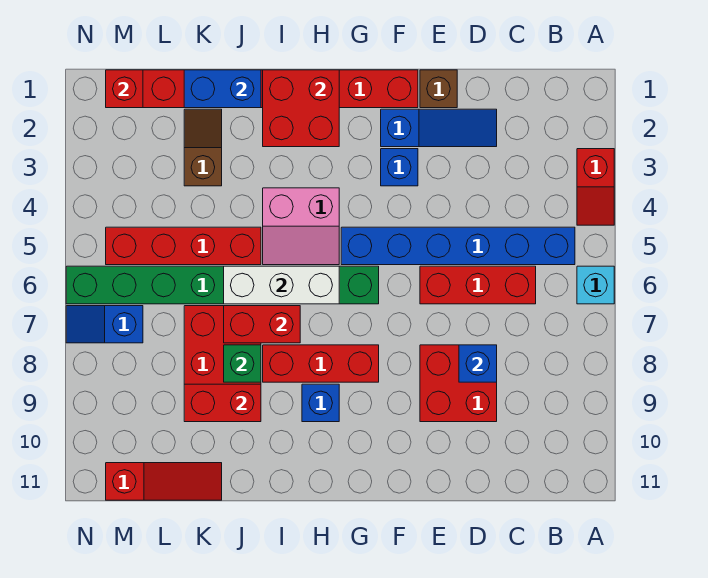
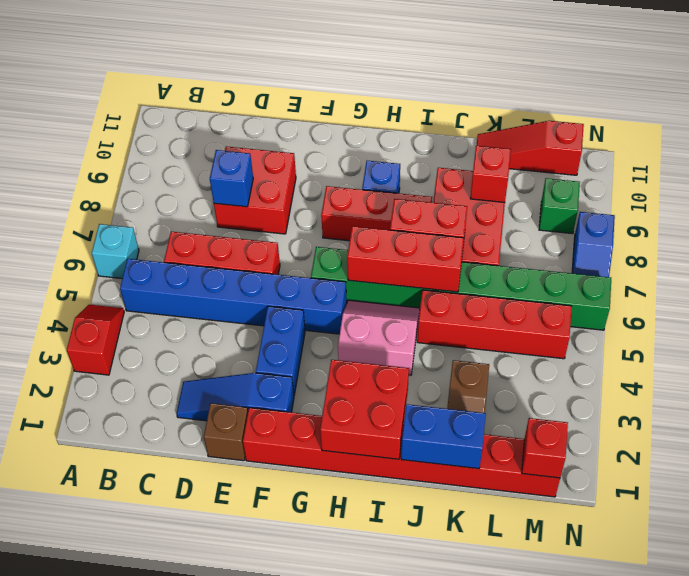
blue 1x1 brick [381,149,418,186] -> blue 1x2 brick [256,306,305,395]
white 1x3 brick [224,266,339,304] -> red 1x3 brick [347,226,464,292]
green 1x1 brick [224,345,261,382] -> green 1x1 brick moved to [539,178,580,234]
red 1x2 brick [184,384,261,422] -> red 1x1 brick [470,146,511,202]
blue 1x2 slope [66,306,143,343] -> blue 1x2 slope turned to [572,212,615,277]

